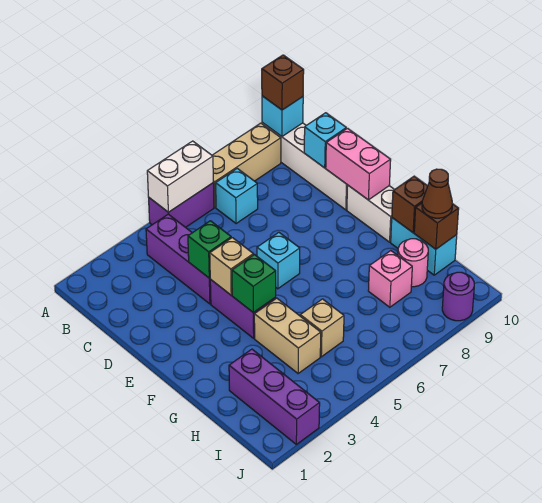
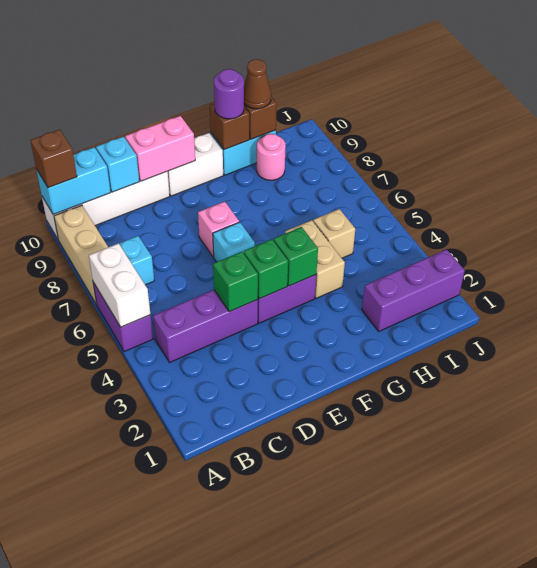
cyan 1x1 brick [262,96,303,136] -> cyan 1x2 brick [36,147,111,215]
tan 1x1 brick [210,238,253,295] -> green 1x1 brick [244,239,288,299]
tan 1x2 brick [254,298,321,374] -> tan 1x2 brick turned to [285,220,345,298]
pink 1x1 brick [368,251,412,307] -> pink 1x1 brick moved to [198,202,239,257]
purple 1x1 round brick [442,272,474,321] -> purple 1x1 round brick moved to [214,69,244,119]

